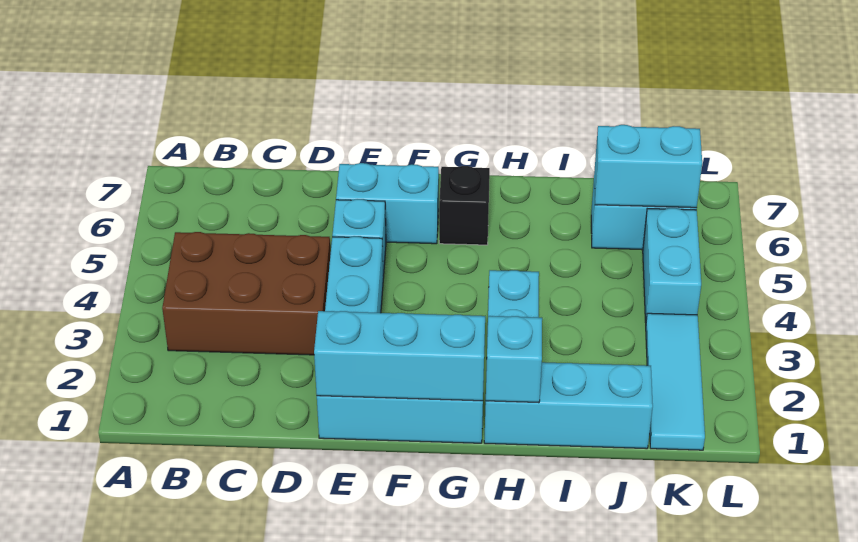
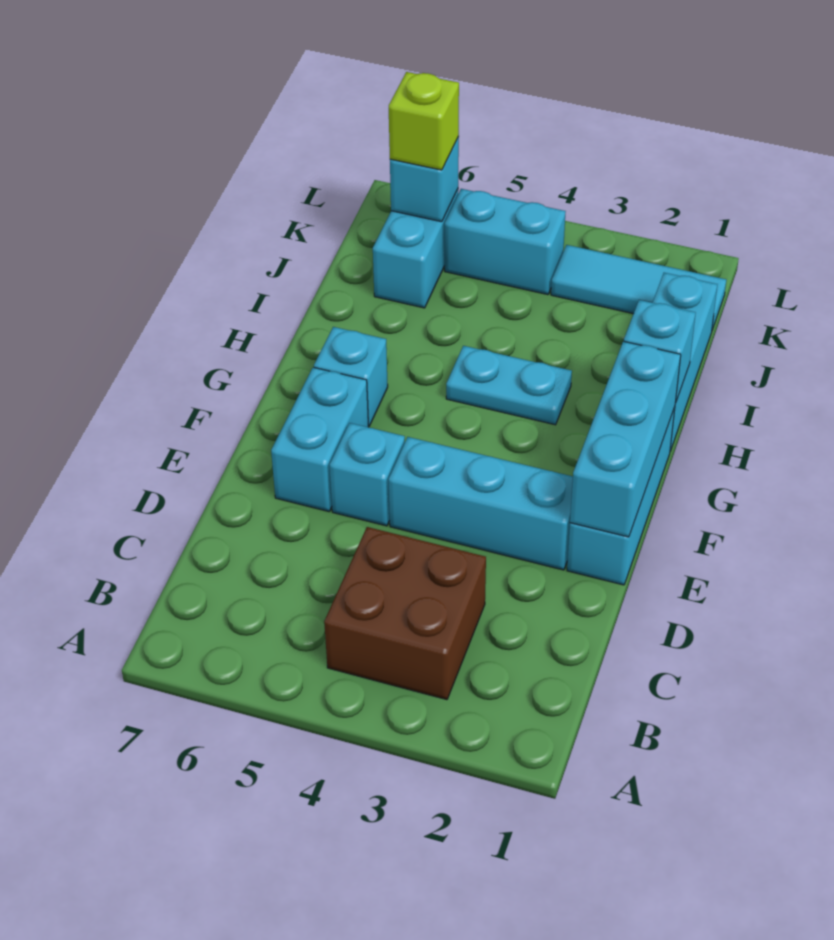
brown 2x3 brick [162,232,331,355] -> brown 2x2 brick [324,527,486,700]
black 1x1 brick [439,166,490,245] -> cyan 1x1 brick [314,327,388,426]
cyan 1x2 brick [594,125,702,208] -> cyan 1x1 brick [390,137,459,222]
none -> lime 1x1 brick [389,72,459,170]

